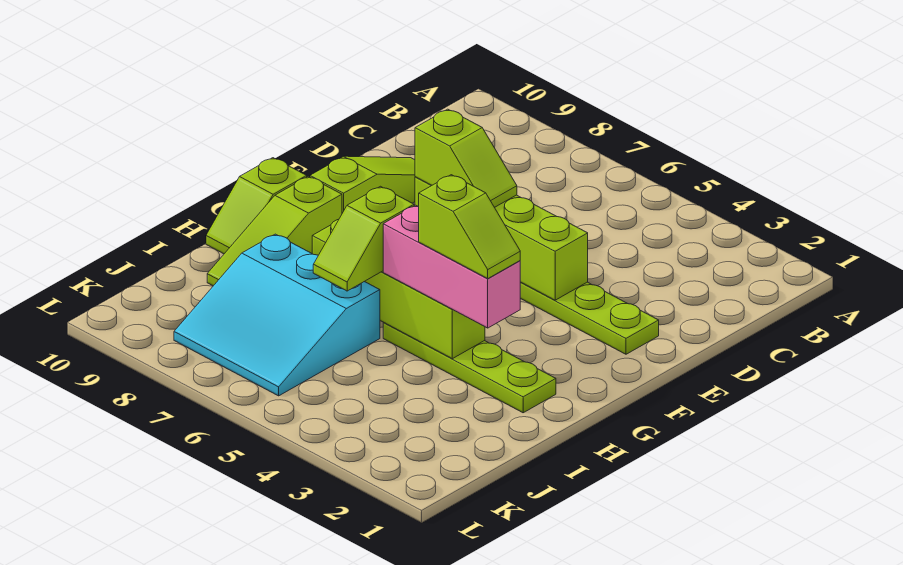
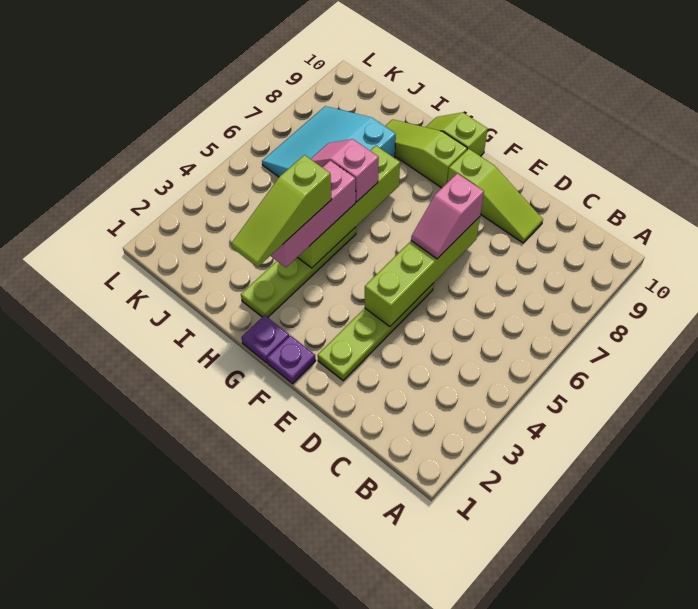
lime 1x2 slope [415,109,517,207] -> pink 1x2 slope [411,173,484,259]
none -> purple 1x1 plate [267,335,316,384]
none -> purple 1x1 plate [241,315,289,363]
lime 1x2 slope [419,175,520,278] -> lime 1x3 slope [231,155,332,267]
lime 1x2 slope [313,186,414,291] -> pink 1x2 slope [311,139,379,202]

